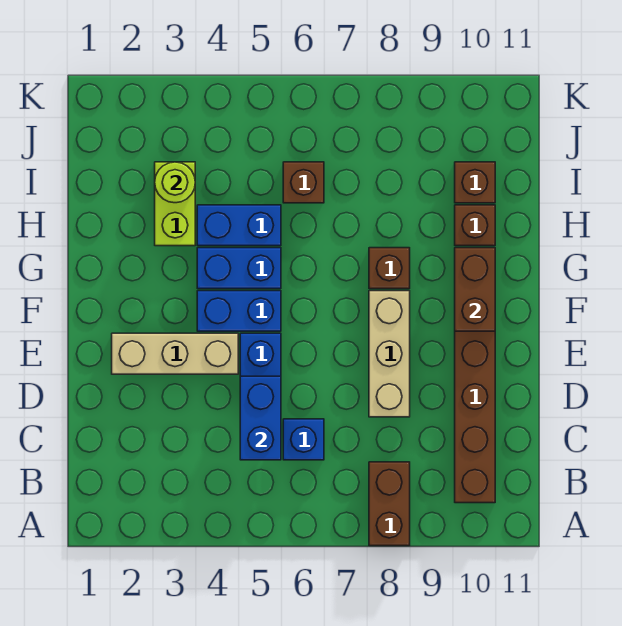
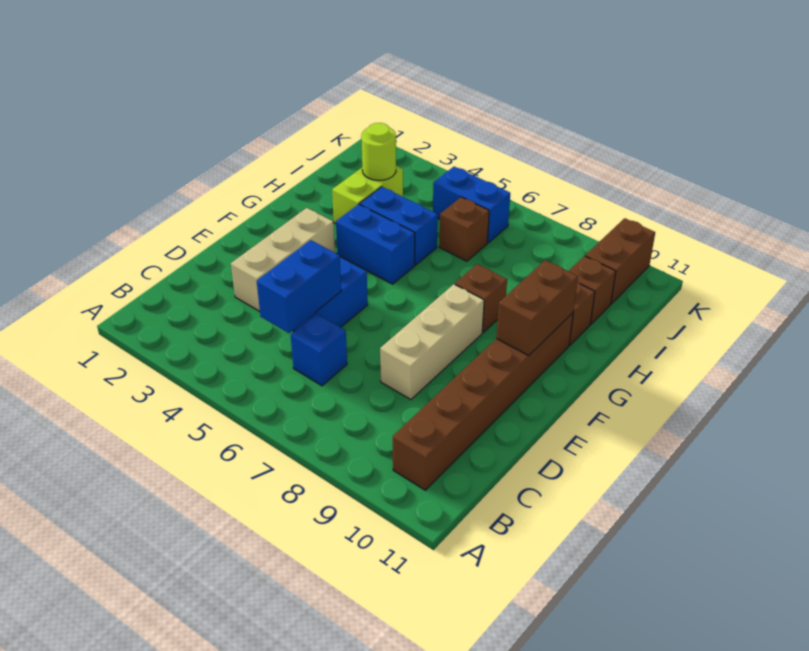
brown 1x2 brick [369,462,410,546] -> brown 1x2 brick moved to [585,218,655,304]
tan 1x3 brick [112,333,238,374] -> tan 1x3 brick turned to [231,208,335,311]
blue 1x2 brick [197,291,281,331] -> blue 1x2 brick moved to [433,167,510,243]

